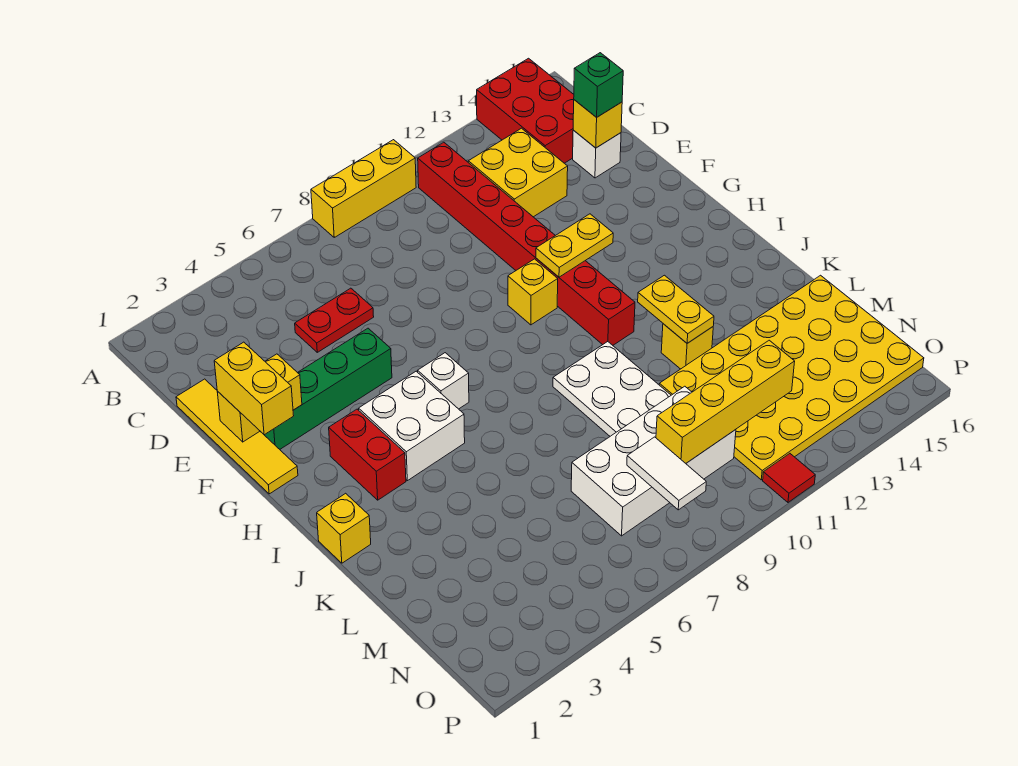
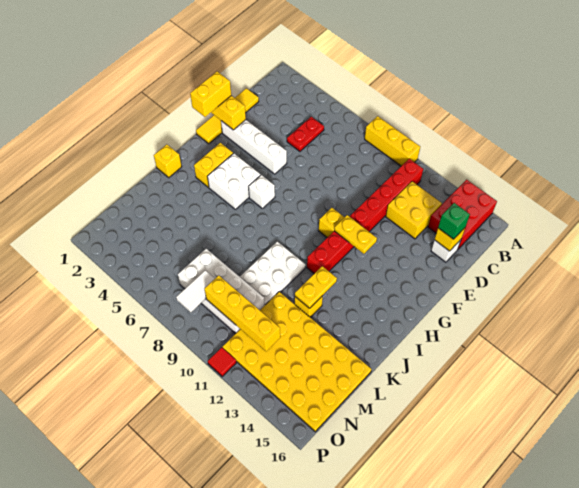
red 1x2 plate [295,288,374,352] -> red 1x2 plate turned to [287,117,324,151]
green 1x4 brick [265,328,392,449] -> white 1x4 brick [221,120,287,174]
red 1x2 brick [329,409,406,500] -> yellow 1x2 brick [194,143,233,188]

